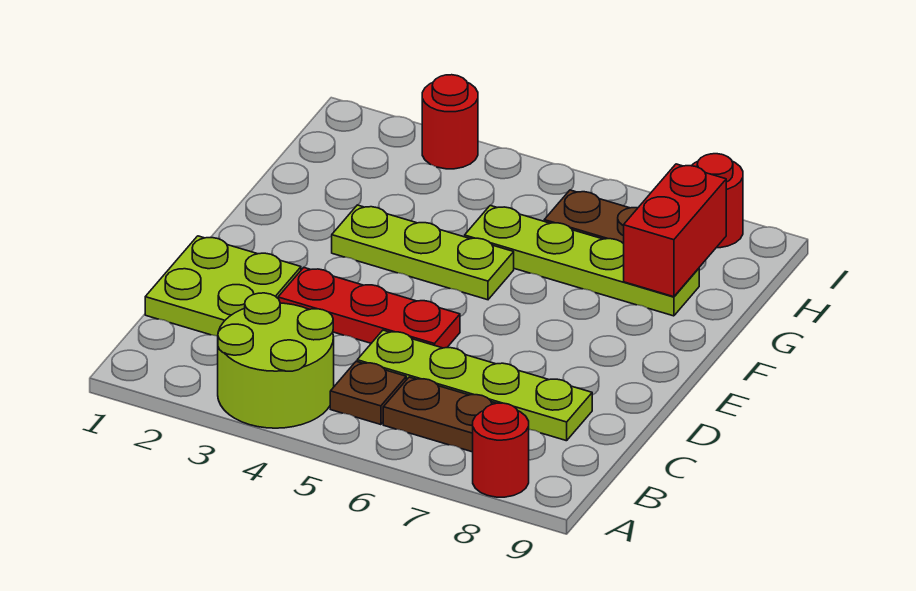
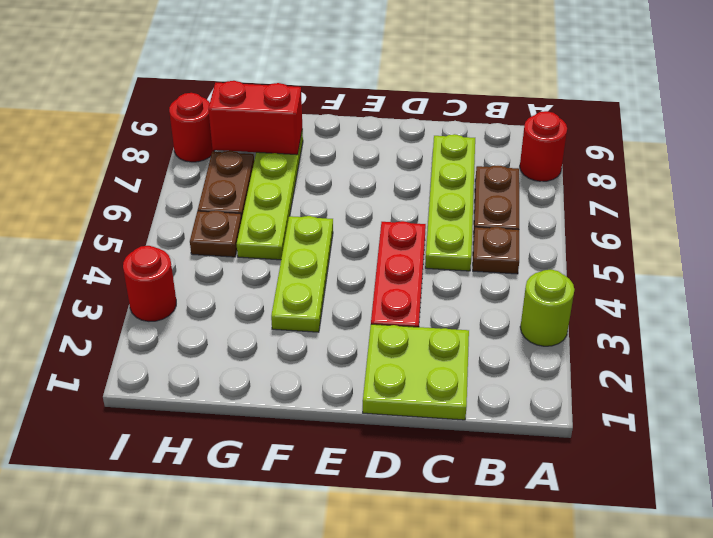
lime 2x2 round brick [218,293,334,428] -> lime 1x1 round brick [520,270,575,346]
none -> brown 1x1 plate [190,211,241,257]

